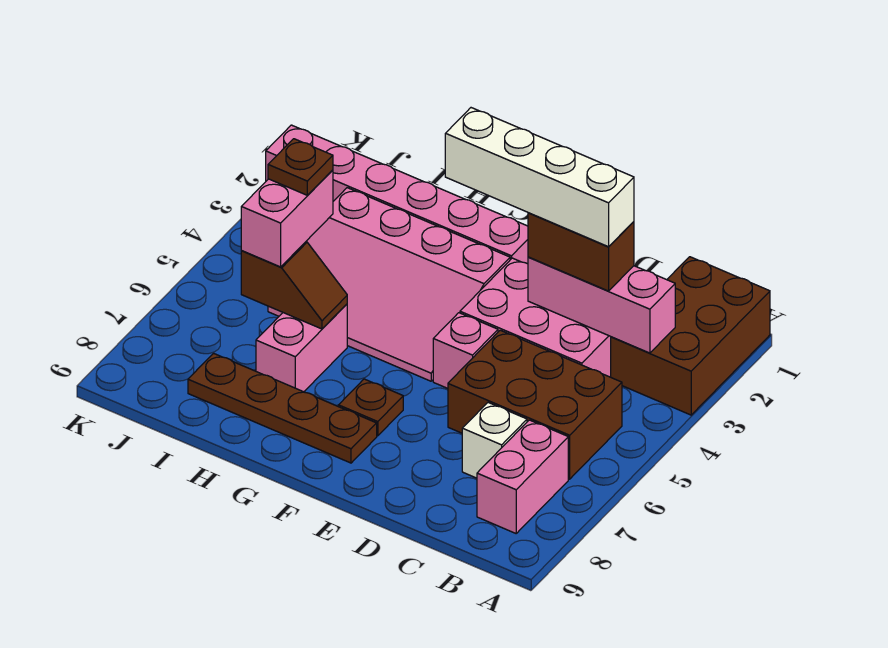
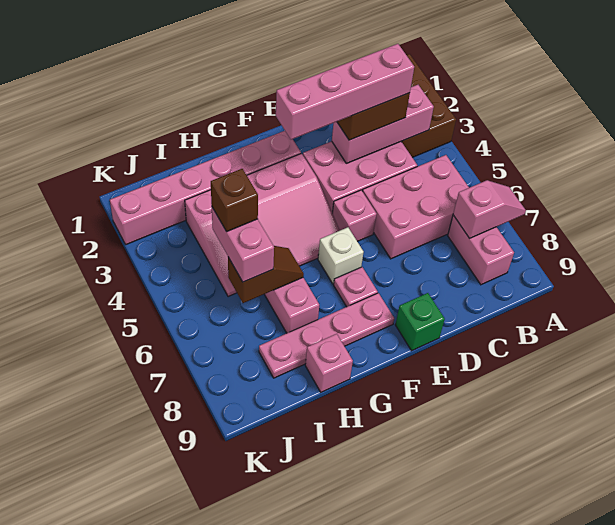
none -> pink 1x2 slope [453,180,526,238]
brown 2x3 brick [448,330,622,479] -> pink 2x3 brick [362,155,469,259]
white 1x4 brick [445,108,634,247] -> pink 1x4 brick [276,44,414,140]
white 1x1 brick [462,403,527,478] -> white 1x1 brick moved to [318,227,364,284]
none -> green 1x1 brick [395,293,445,351]
brown 1x1 plate [339,379,403,436] -> pink 1x1 plate [334,267,378,307]
brown 1x4 plate [188,353,377,463] -> pink 1x4 plate [259,293,394,378]
none -> pink 1x1 brick [305,334,353,392]
brown 1x1 plate [268,139,333,195] -> brown 1x1 brick [211,169,258,231]

